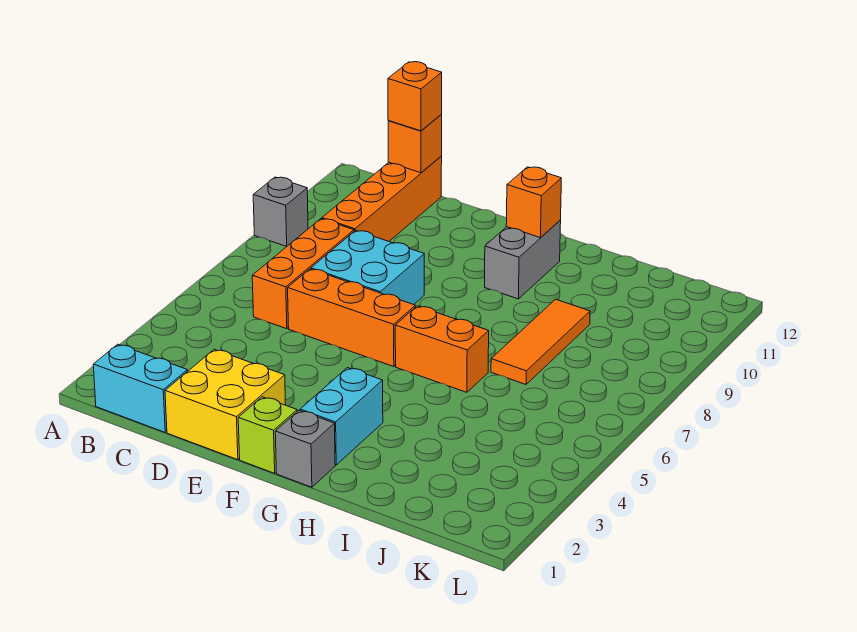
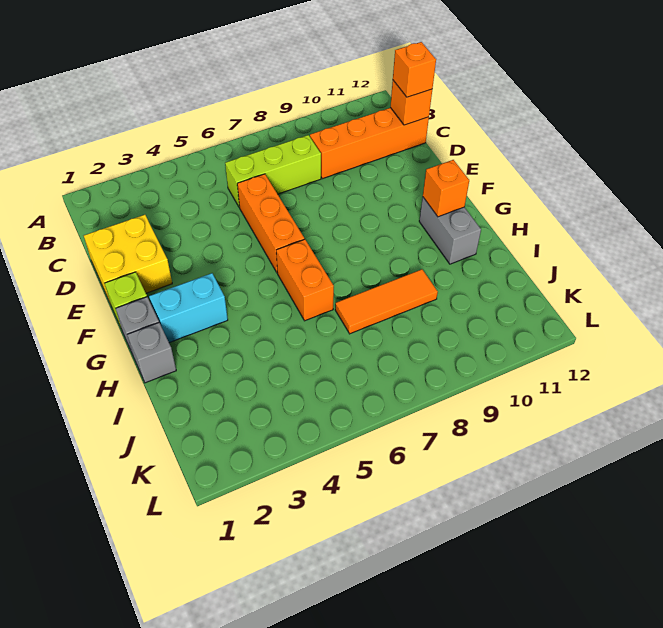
grey 1x1 brick [253,177,308,247] -> grey 1x1 brick moved to [127,323,176,383]
cyan 1x2 brick [93,344,188,432] -> none
orange 1x3 brick [252,219,354,329] -> lime 1x3 brick [225,135,321,208]
cyan 2x2 brick [311,230,424,305] -> none
grey 1x2 brick [485,220,561,299] -> grey 1x2 brick turned to [419,197,481,264]

